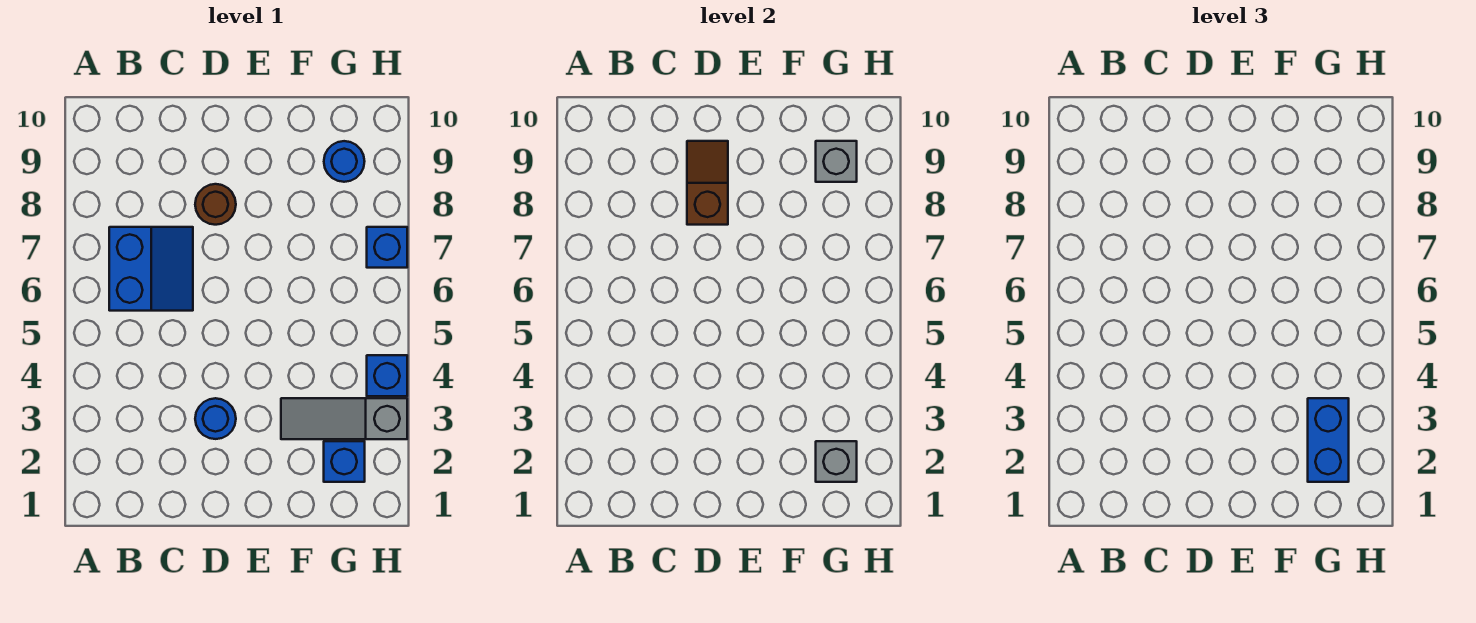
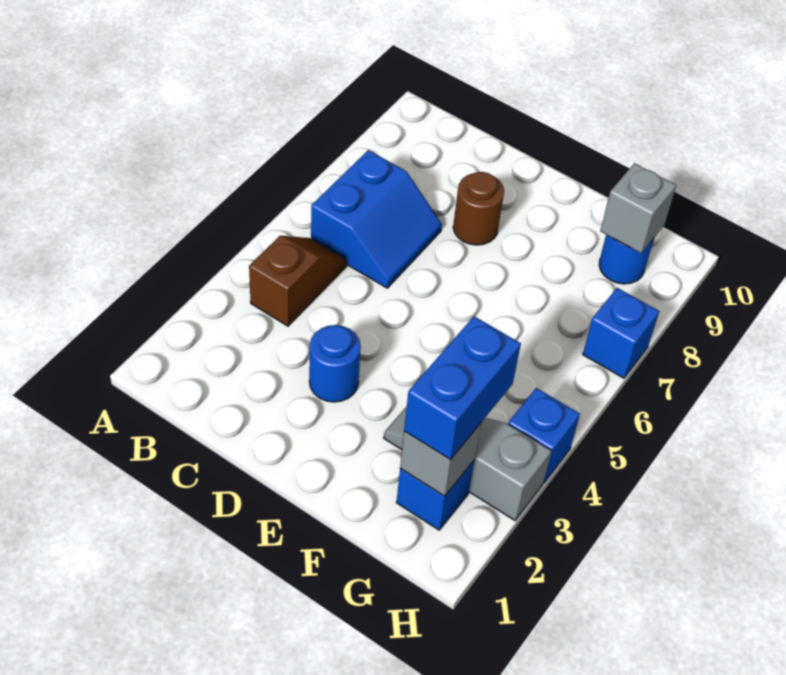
brown 1x2 slope [687,141,728,225] -> brown 1x2 slope moved to [249,236,347,326]

